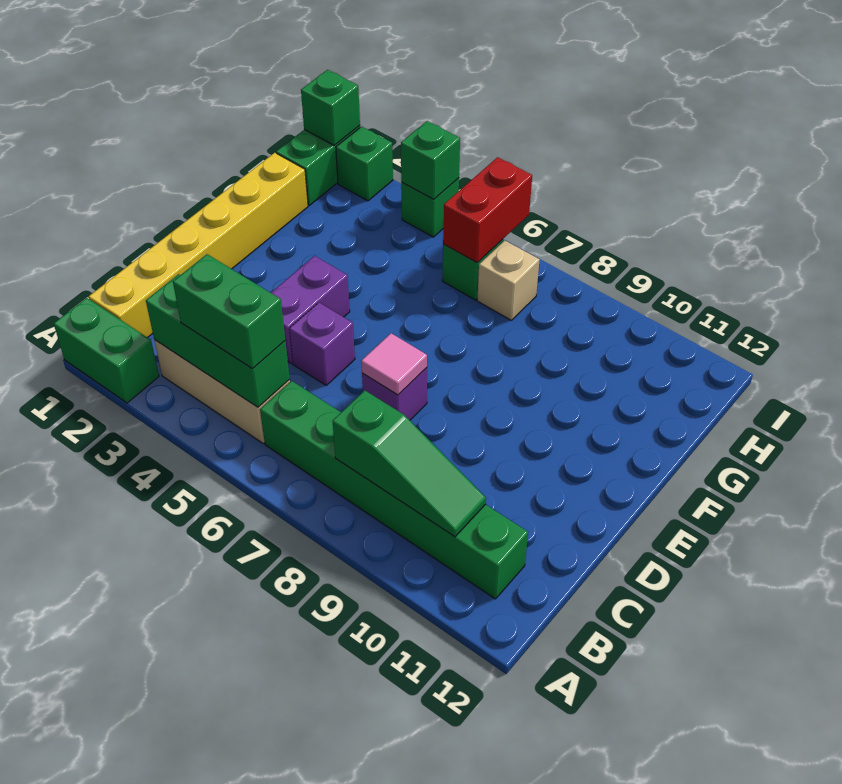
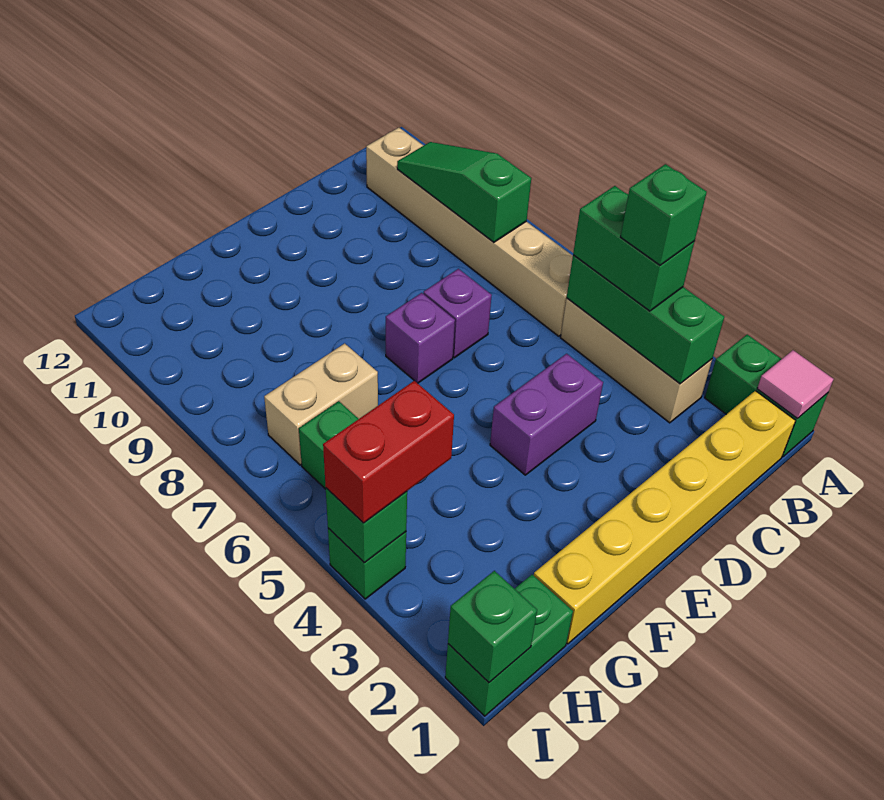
green 1x6 brick [260,381,528,599] -> tan 1x6 brick [366,128,573,336]
purple 1x1 brick [289,303,355,385] -> purple 1x1 brick moved to [386,293,455,383]
pink 1x1 tile [361,333,427,395] -> pink 1x1 tile moved to [757,350,833,418]
red 1x2 brick [443,157,532,263] -> red 1x2 brick moved to [323,381,454,523]
tan 1x1 brick [477,240,540,320] -> tan 1x2 brick [264,343,378,465]
green 1x1 brick [336,126,393,201] -> green 1x1 brick moved to [621,164,707,265]

